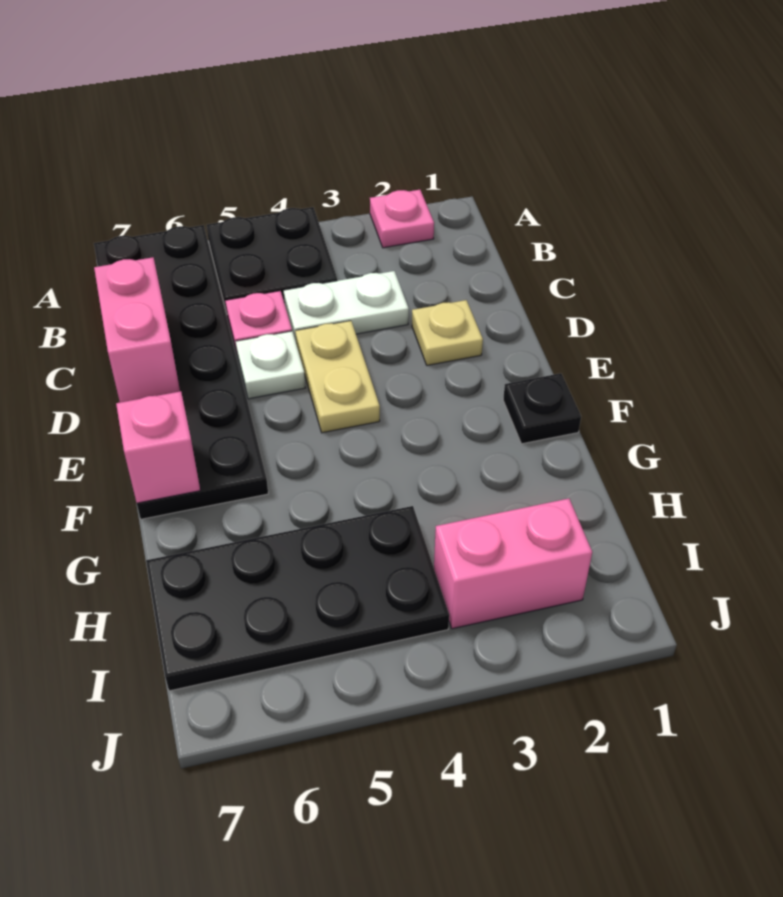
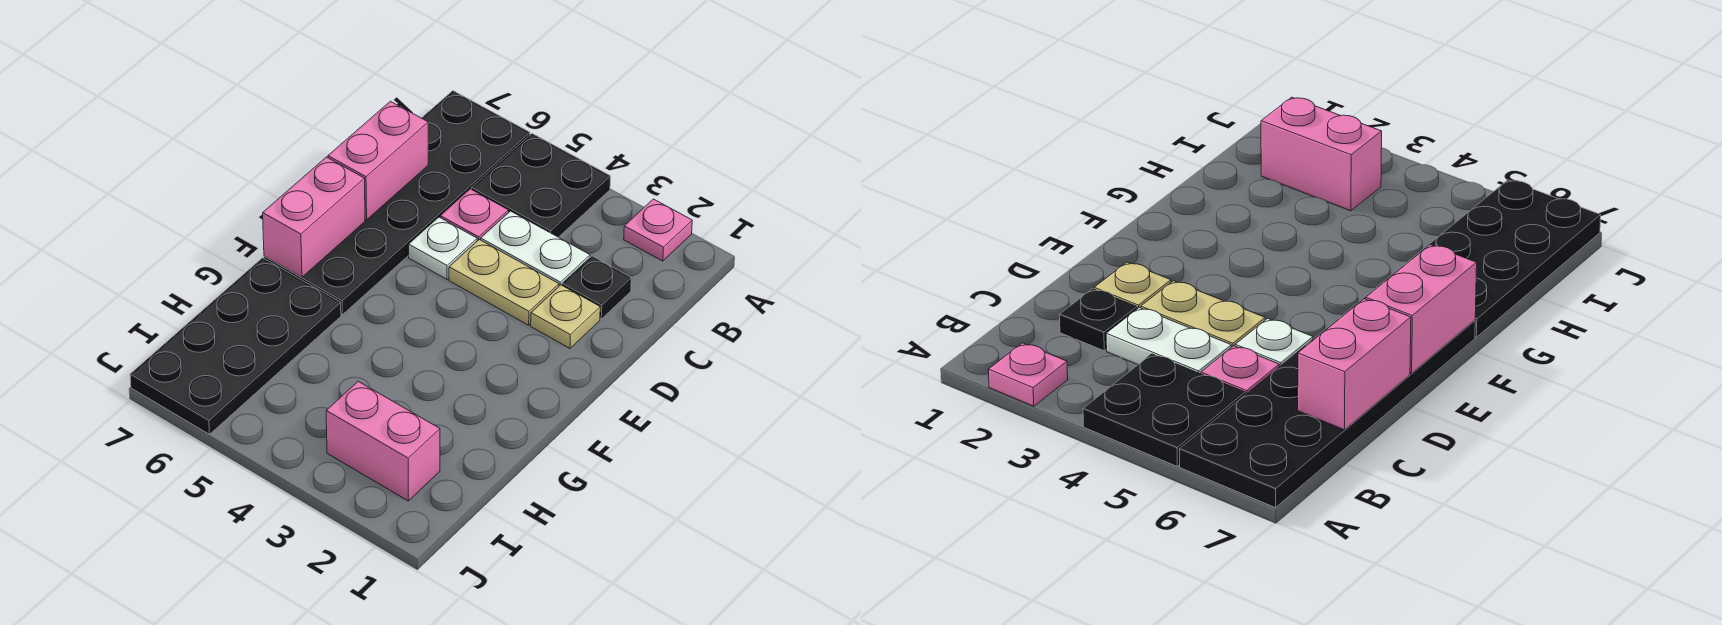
tan 1x2 plate [295,321,380,433] -> tan 1x2 plate turned to [449,240,559,325]
black 1x1 plate [503,373,581,444] -> black 1x1 plate moved to [562,256,631,319]
pink 1x1 brick [116,391,200,503] -> pink 1x2 brick [263,157,365,277]
black 2x4 plate [146,506,449,691] -> black 2x4 plate turned to [130,258,341,434]

